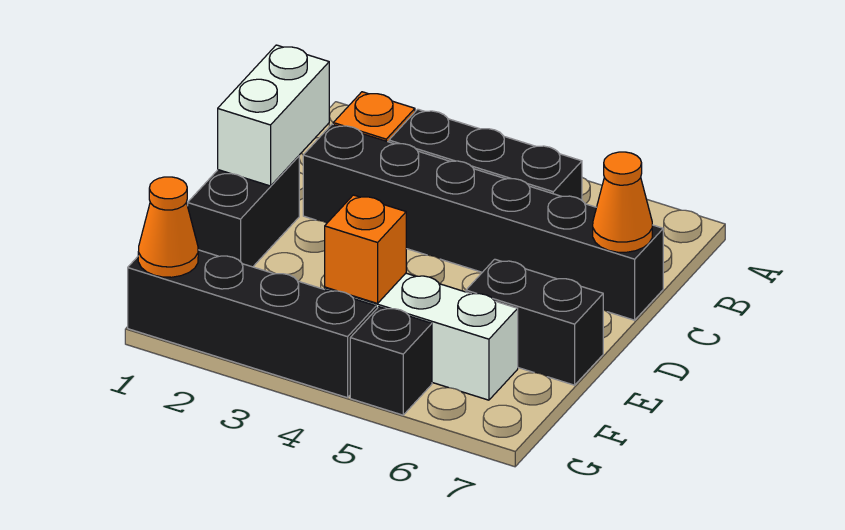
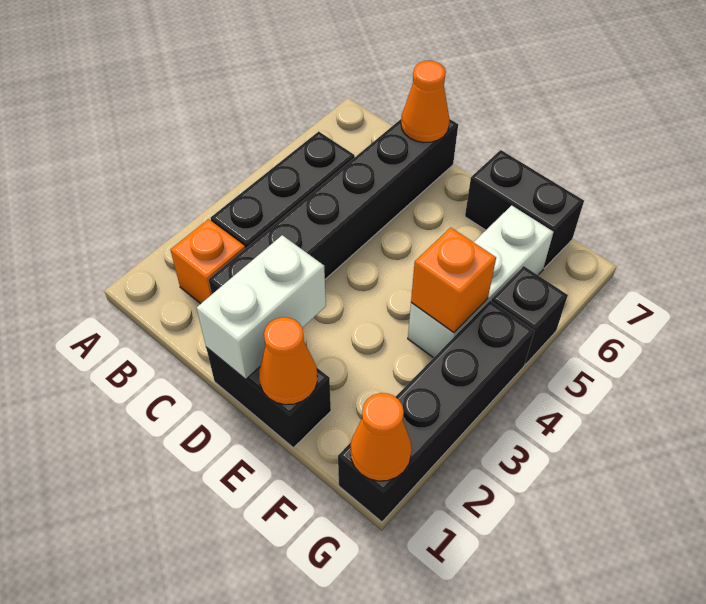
white 1x2 brick [218,45,329,186] -> white 1x2 brick turned to [197,235,326,379]
none -> orange 1x1 cone [259,317,317,405]
black 1x2 brick [466,259,603,385] -> black 1x2 brick turned to [465,150,584,268]

